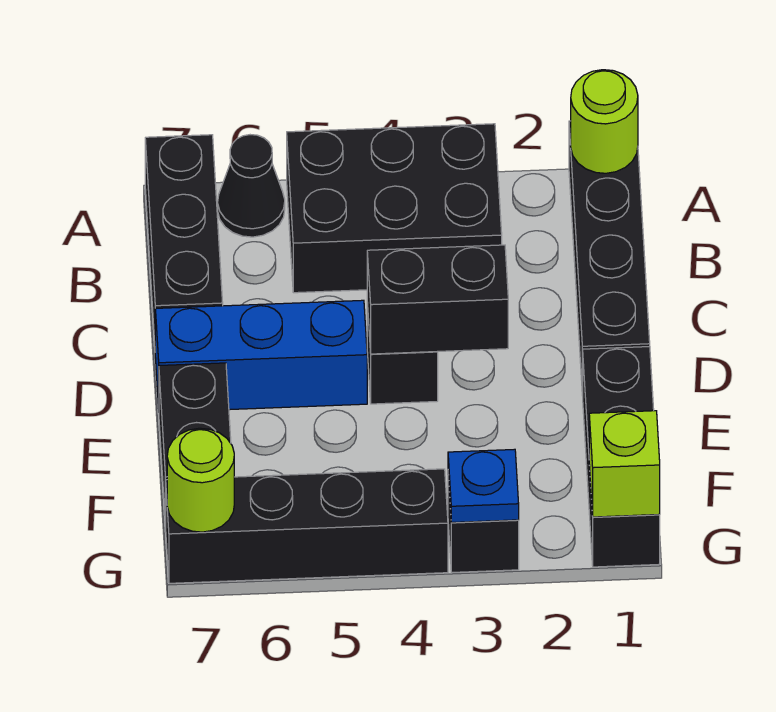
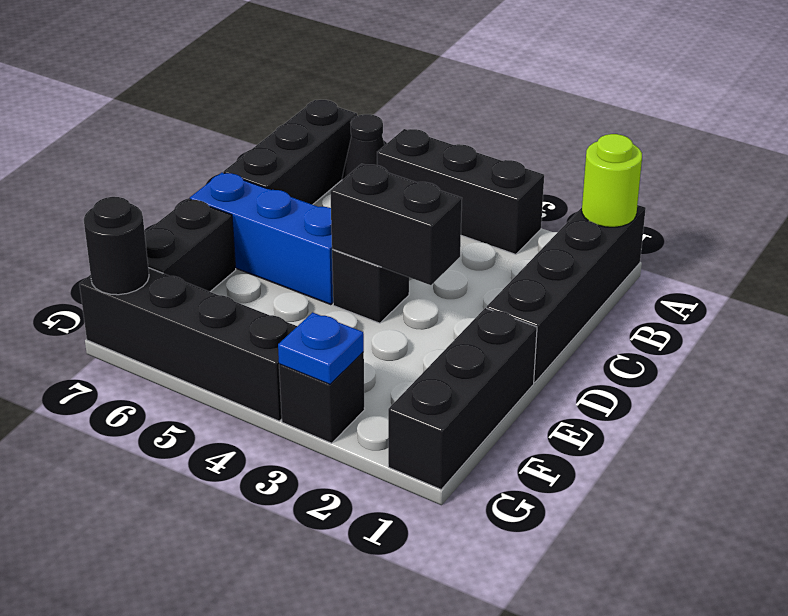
black 2x3 brick [287,124,502,293] -> black 1x3 brick [377,129,544,254]
lime 1x1 brick [589,411,660,517] -> none
lime 1x1 round brick [167,428,234,532] -> black 1x1 round brick [84,197,149,295]

